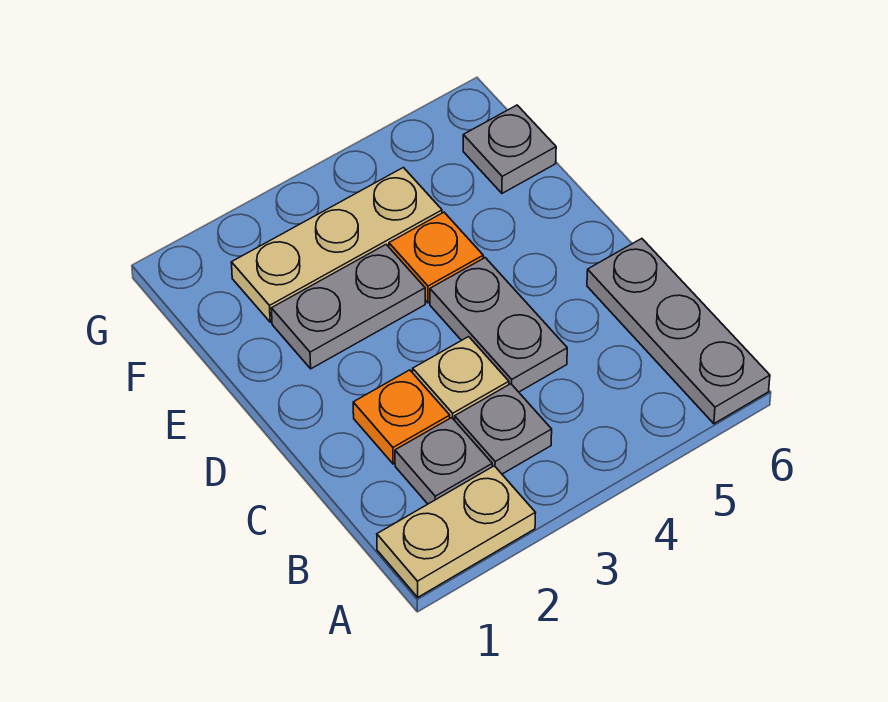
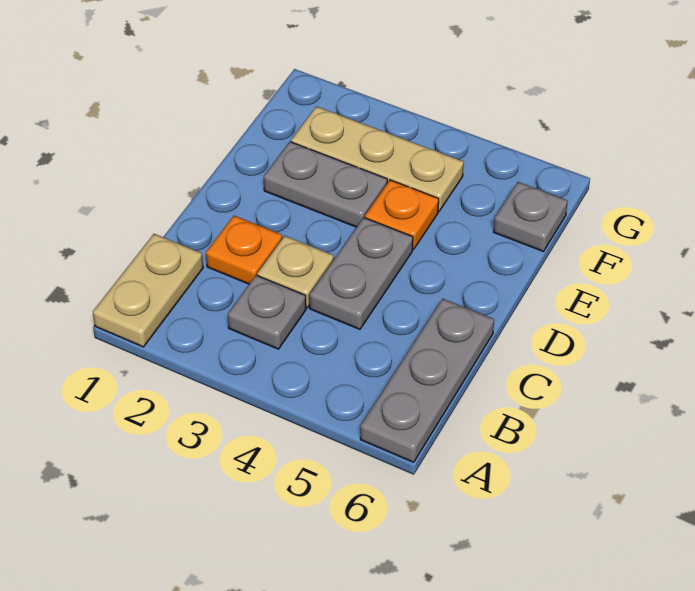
tan 1x2 plate [377,466,535,597] -> tan 1x2 plate turned to [93,234,203,347]
grey 1x1 plate [395,418,492,504] -> none

